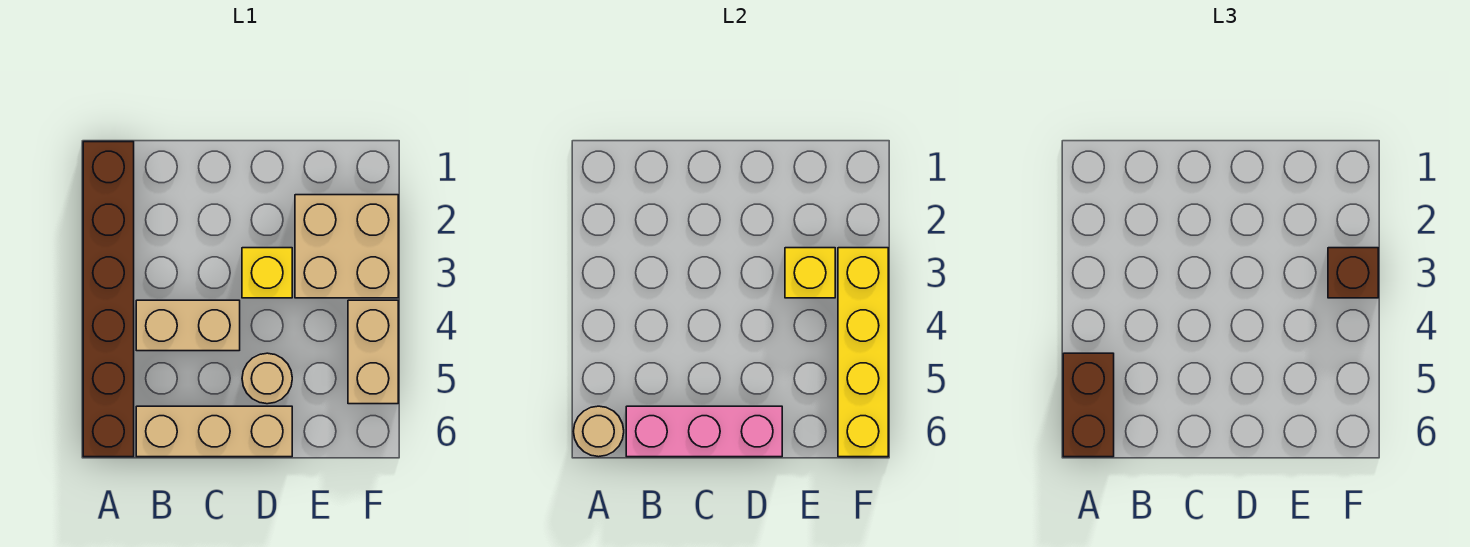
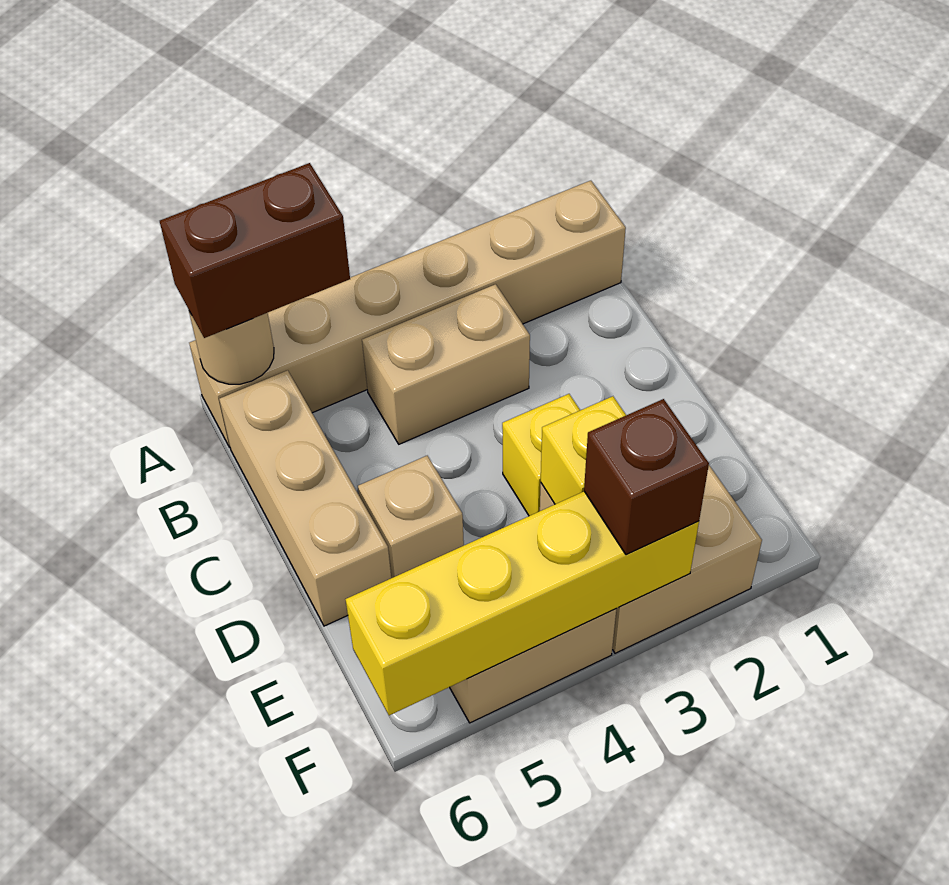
brown 1x6 brick [83,142,134,457] -> tan 1x6 brick [189,181,626,447]
tan 1x2 brick [136,300,240,351] -> tan 1x2 brick turned to [362,284,530,444]
pink 1x3 brick [626,406,782,457] -> none
tan 1x1 round brick [242,353,292,404] -> tan 1x1 brick [358,456,464,578]

